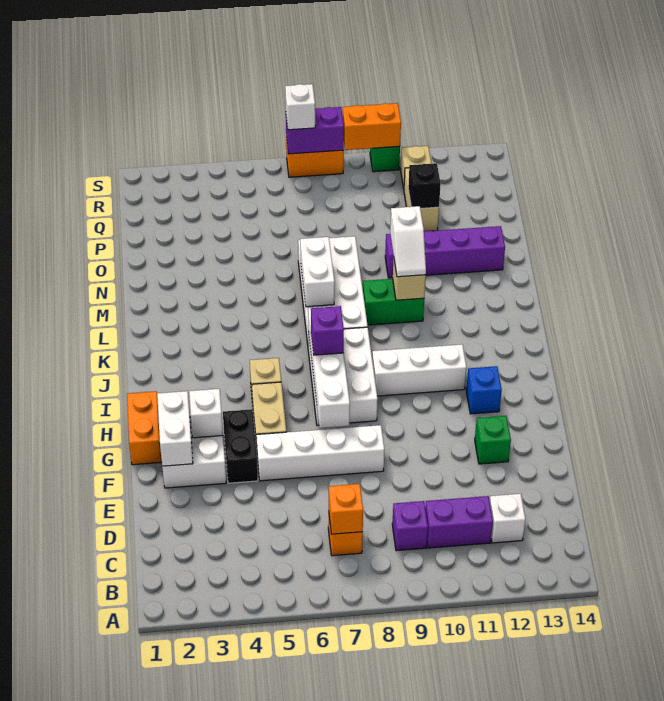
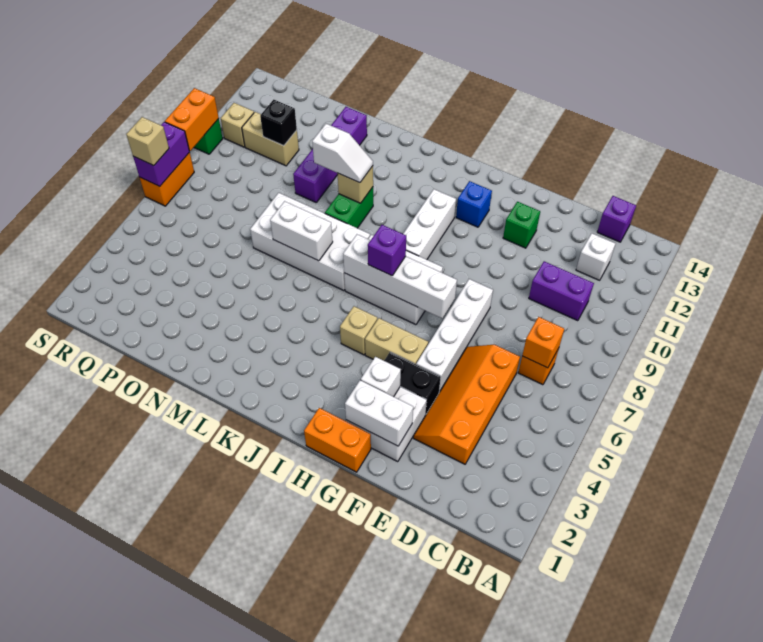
purple 1x1 brick [392,501,428,551] -> purple 1x1 brick moved to [597,196,636,242]
purple 1x2 brick [425,496,493,548] -> purple 1x2 brick turned to [529,261,594,321]
none -> orange 2x4 slope [413,345,520,464]
white 1x1 brick [285,84,315,130] -> tan 1x1 brick [126,117,169,166]

